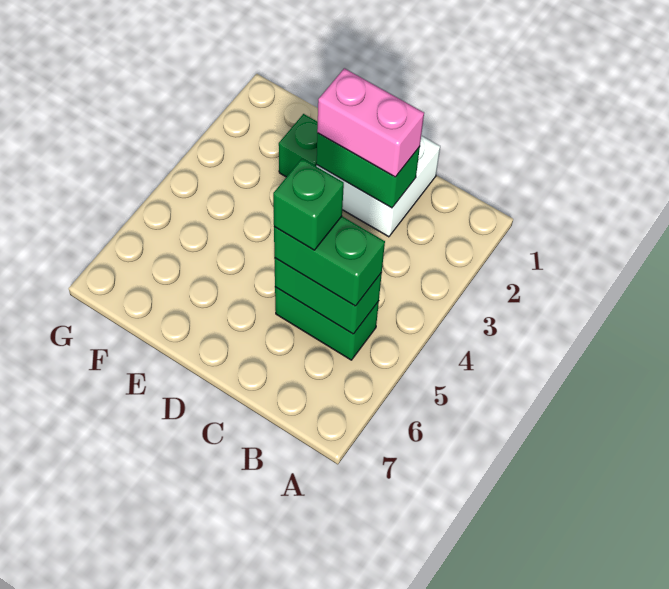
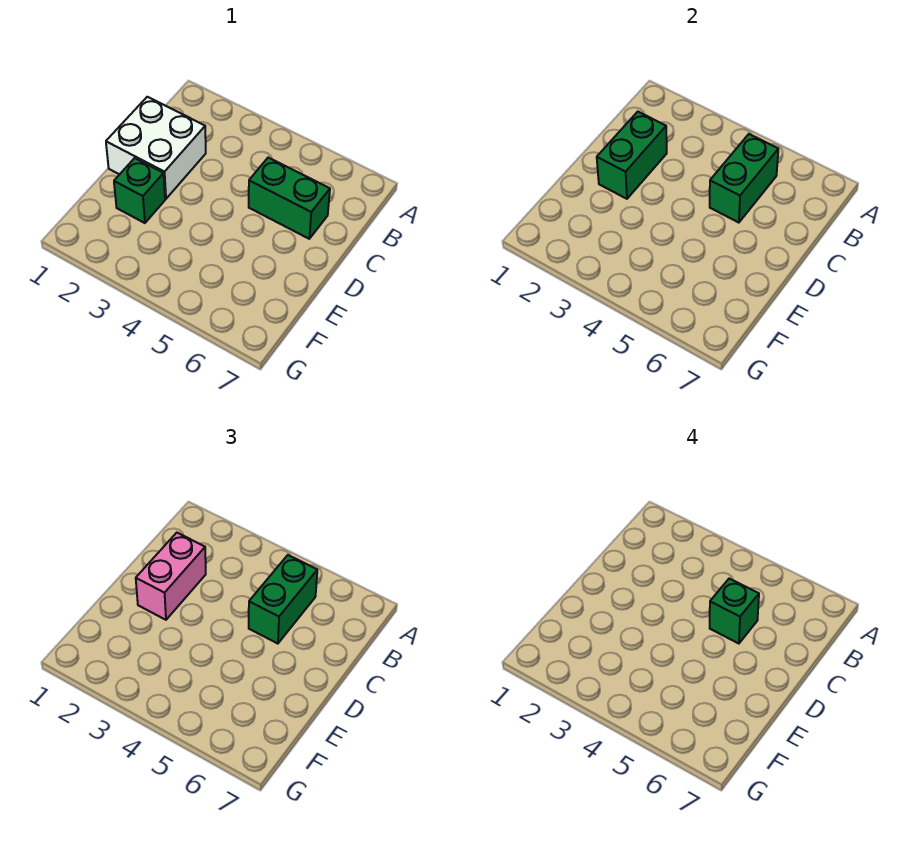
green 1x2 brick [275,287,379,360] -> green 1x2 brick turned to [249,158,330,239]

